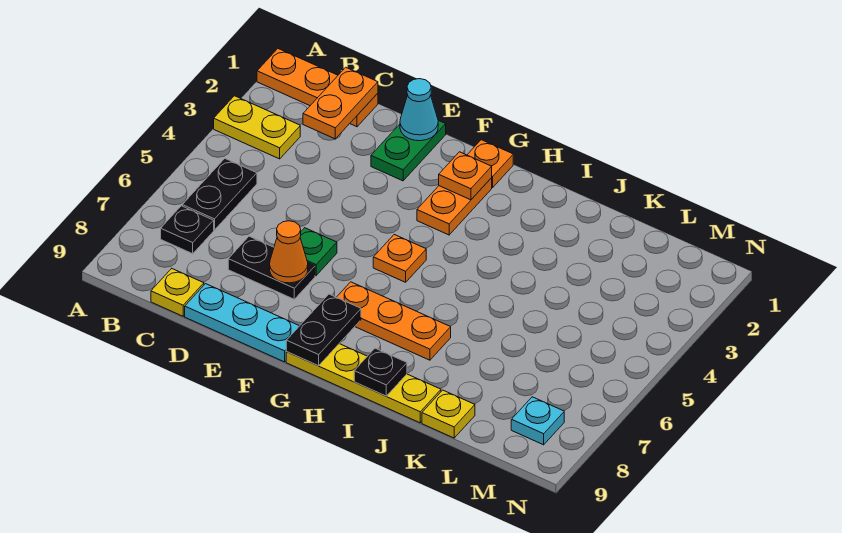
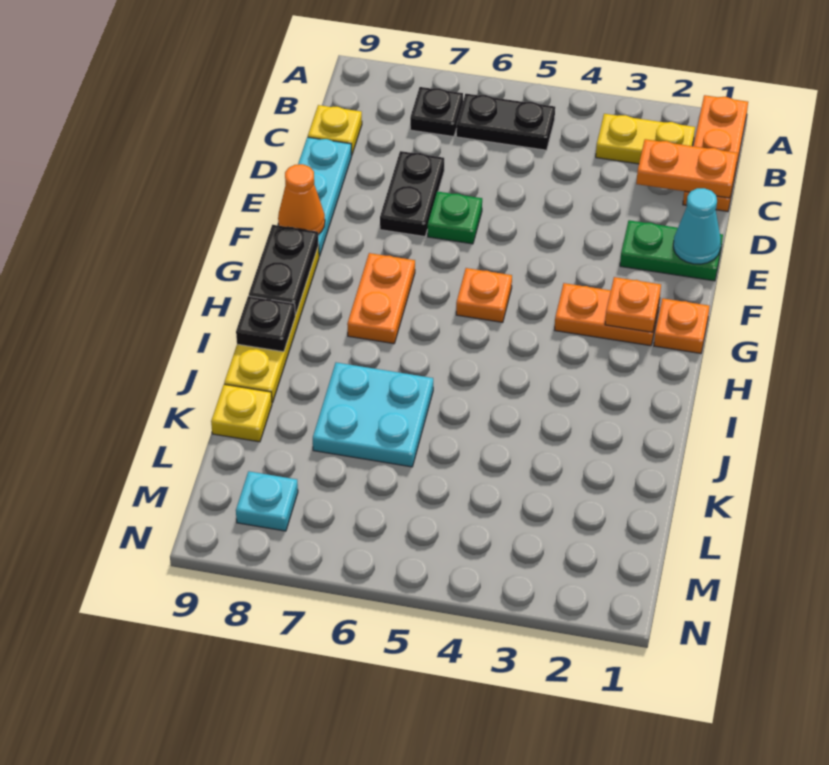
yellow 1x2 plate [214,96,300,159] -> yellow 1x2 plate turned to [596,114,695,164]
orange 1x1 cone [270,221,308,283] -> orange 1x1 cone moved to [278,164,325,234]
orange 1x3 plate [337,282,451,360] -> orange 1x2 plate [347,253,415,344]
black 1x2 plate [286,294,361,366] -> black 1x2 plate turned to [249,225,318,315]
none -> cyan 2x2 plate [313,363,433,467]

